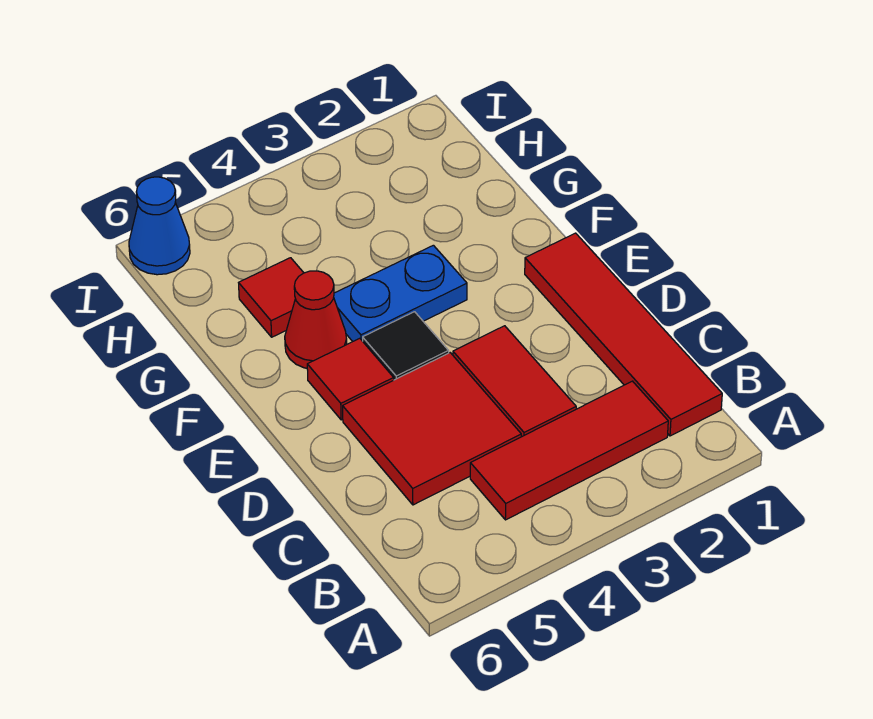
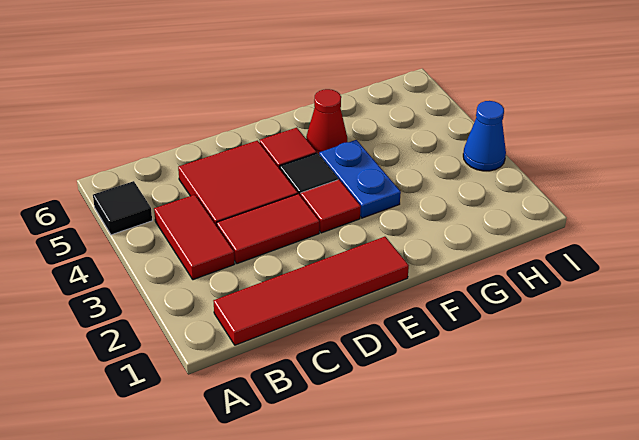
none -> black 1x1 tile [93,181,152,235]
red 1x3 tile [470,381,668,520] -> red 1x2 tile [154,195,234,280]
red 1x1 tile [239,258,304,337] -> red 1x1 tile moved to [301,180,361,233]
blue 1x1 cone [129,177,190,275] -> blue 1x1 cone moved to [463,101,506,171]

